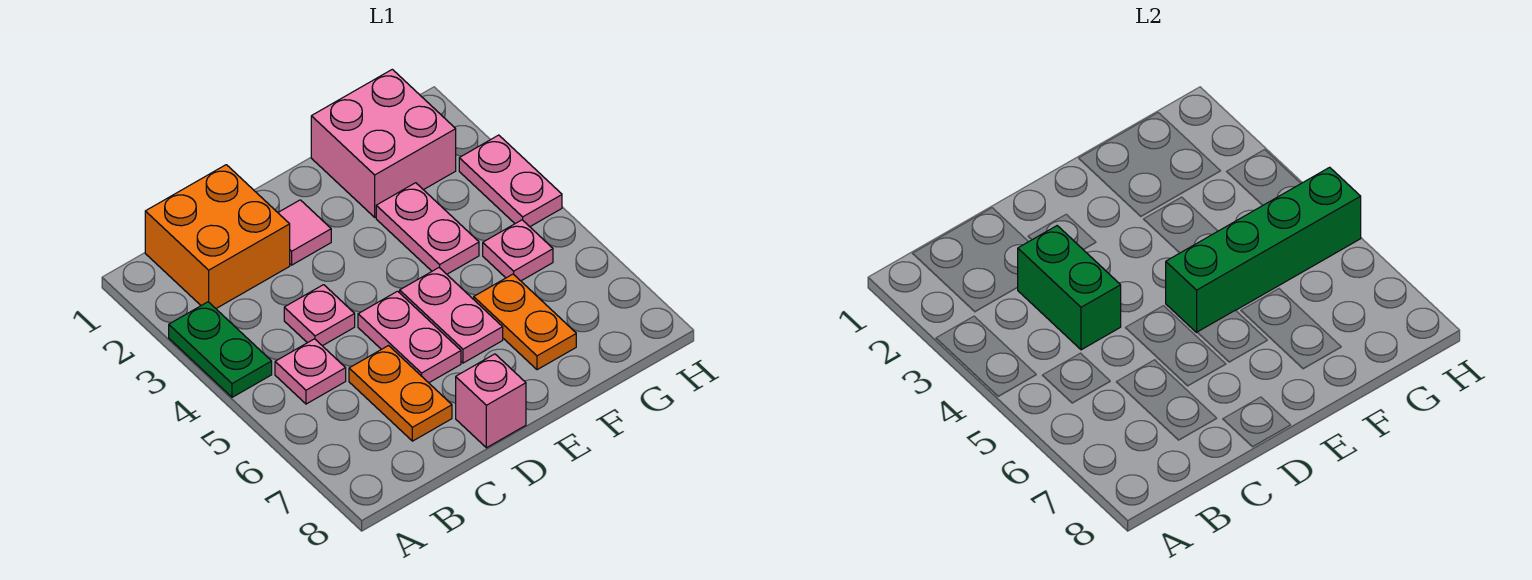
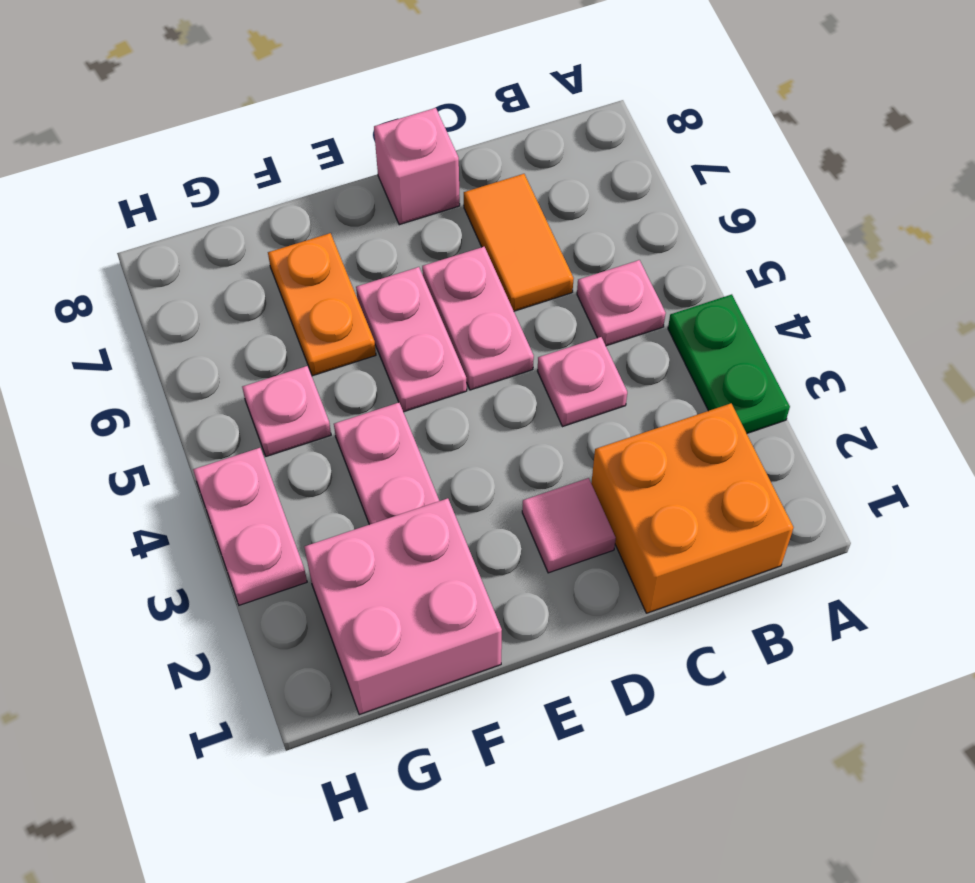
green 1x2 brick [1017,226,1121,350] -> none
orange 1x2 plate [349,346,452,441] -> orange 1x2 tile [464,174,574,311]
green 1x4 brick [1166,167,1361,332] -> none

